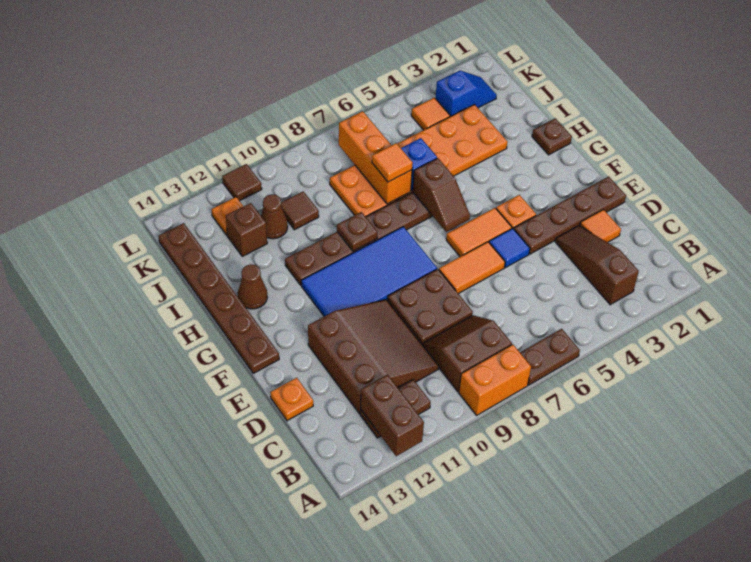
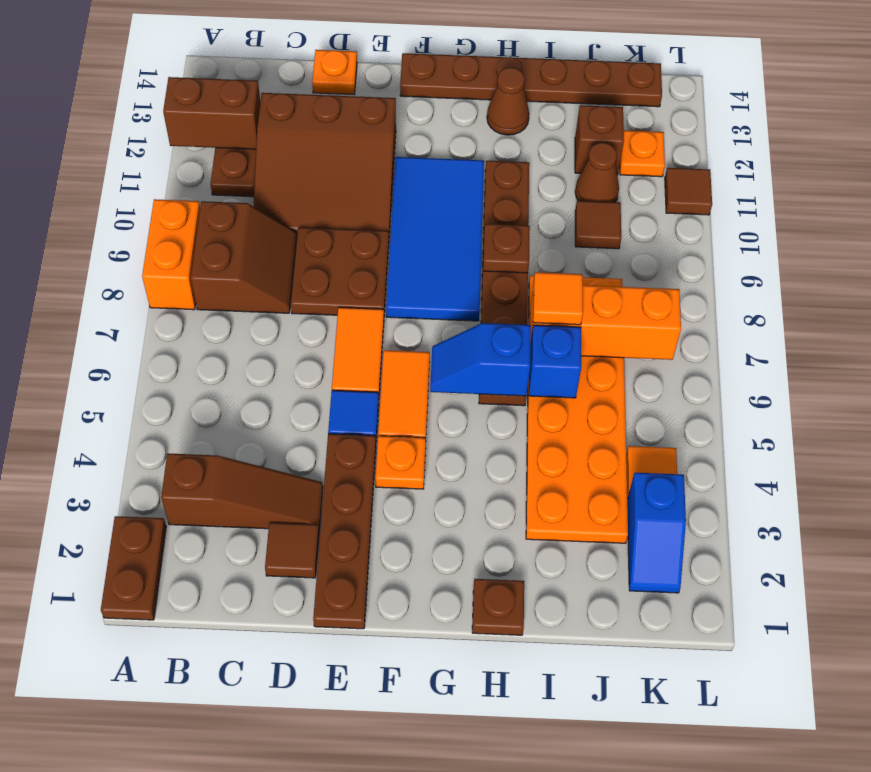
brown 1x2 plate [520,329,580,385] -> brown 1x2 plate moved to [101,516,166,620]
orange 1x1 tile [580,210,621,242] -> brown 1x1 tile [265,523,319,578]
brown 1x2 slope [413,158,470,232] -> blue 1x2 slope [430,323,531,396]

